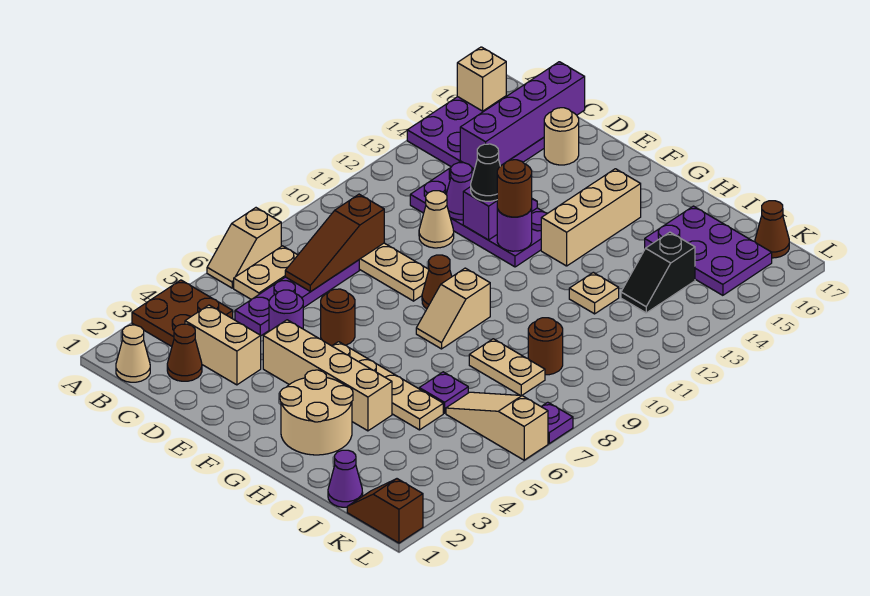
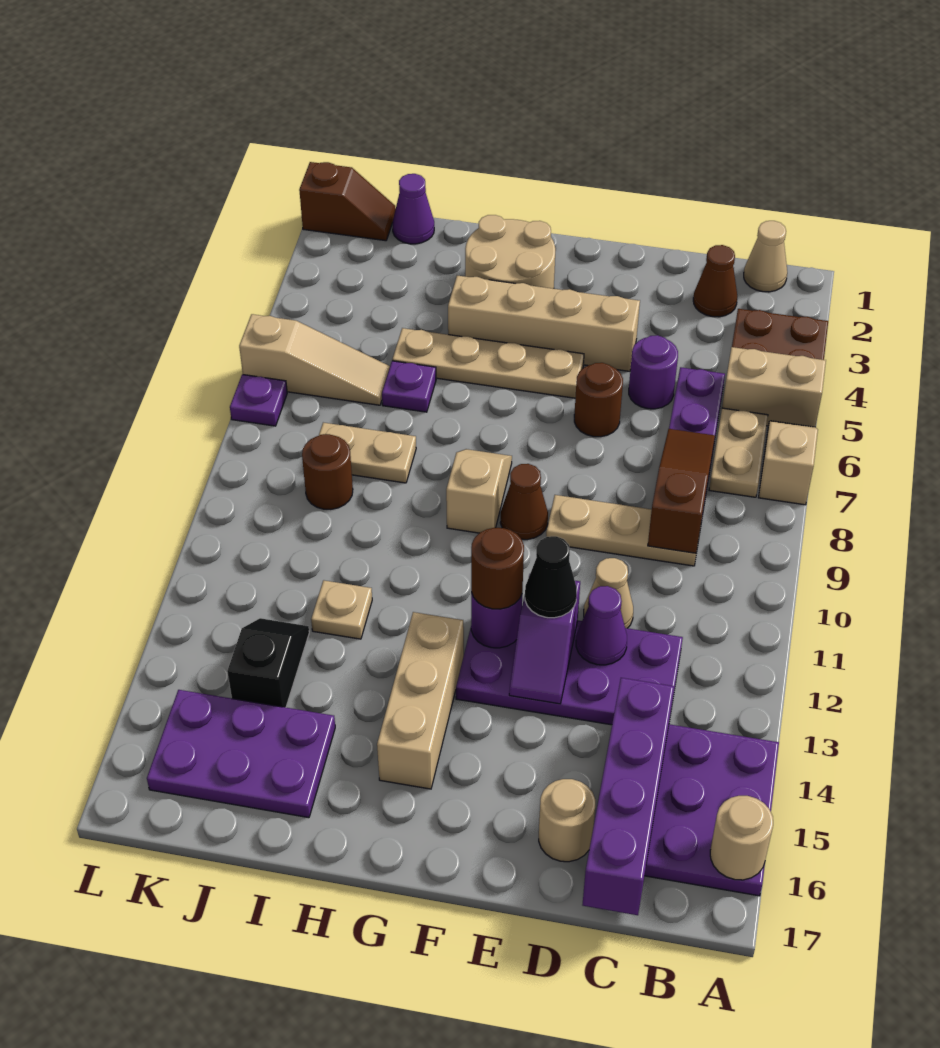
tan 1x1 brick [457,47,506,111] -> tan 1x1 round brick [710,796,773,880]
tan 1x2 brick [185,305,261,385] -> tan 1x2 brick moved to [722,347,826,427]
brown 1x1 cone [755,201,789,258] -> none

